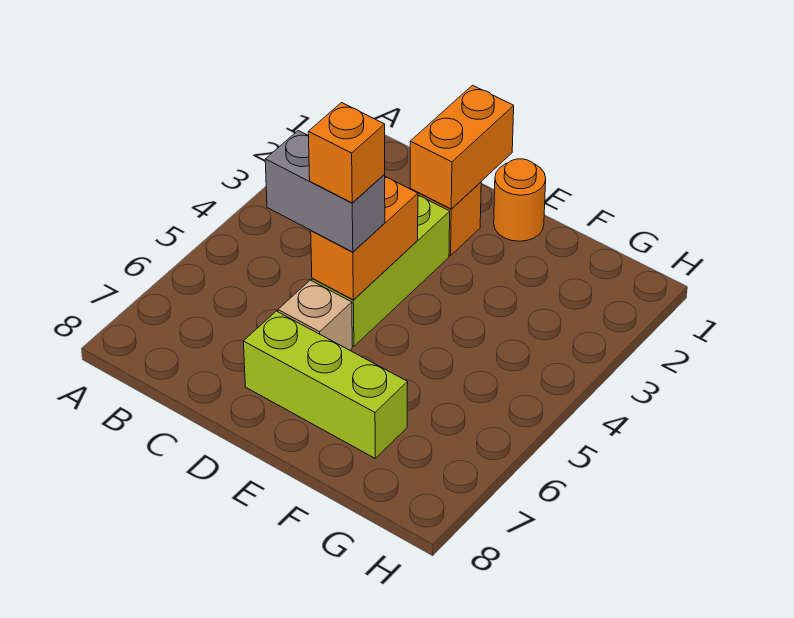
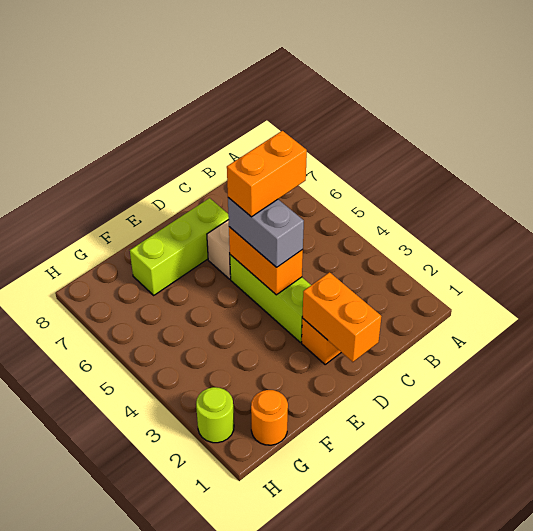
grey 1x2 brick [265,131,385,252] -> grey 1x2 brick turned to [228,198,304,267]
orange 1x1 brick [308,103,385,203] -> orange 1x2 brick [227,131,307,217]
orange 1x1 round brick [494,159,546,241] -> orange 1x1 round brick moved to [251,390,288,445]
none -> lime 1x1 round brick [196,387,234,443]

